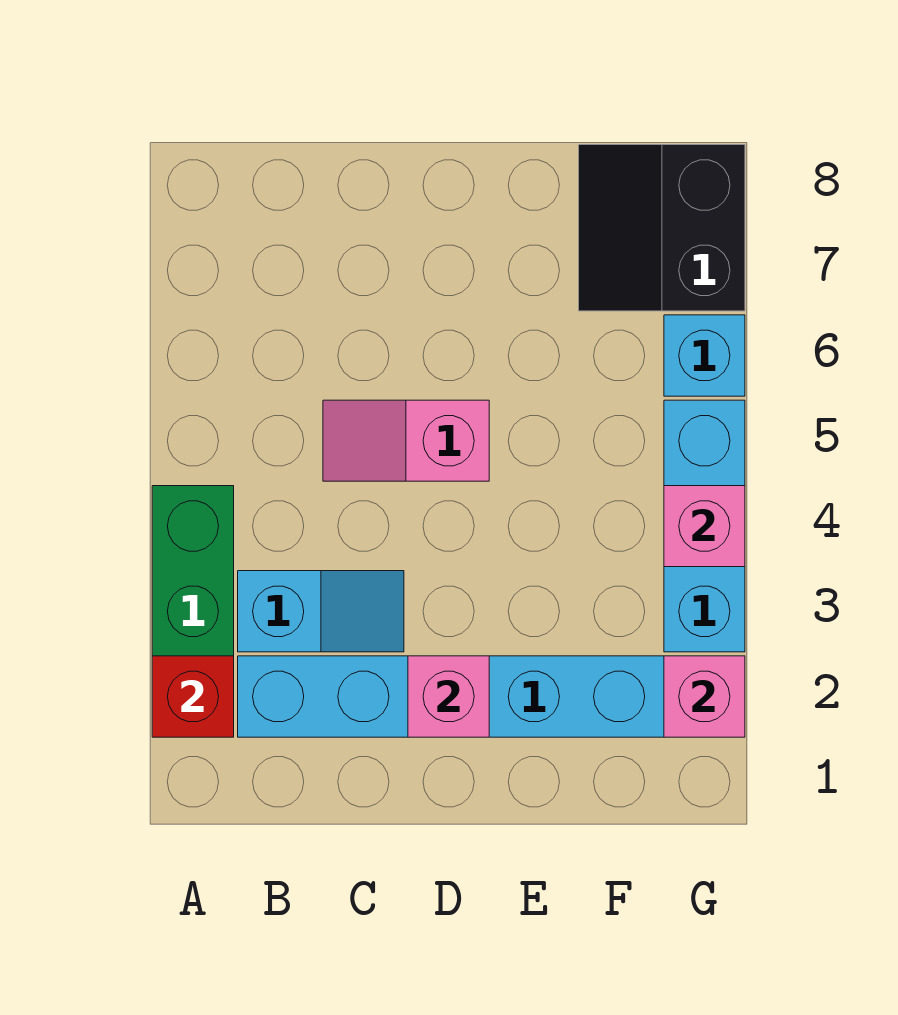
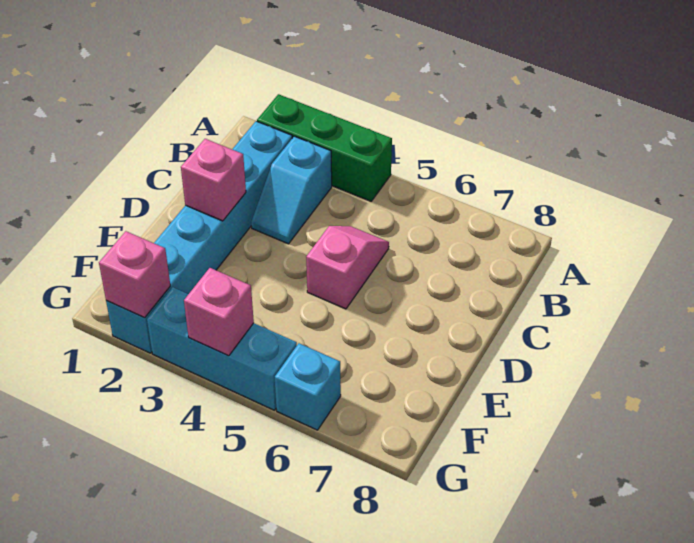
red 1x1 brick [152,656,234,737] -> none
black 2x2 slope [579,145,745,311] -> none

